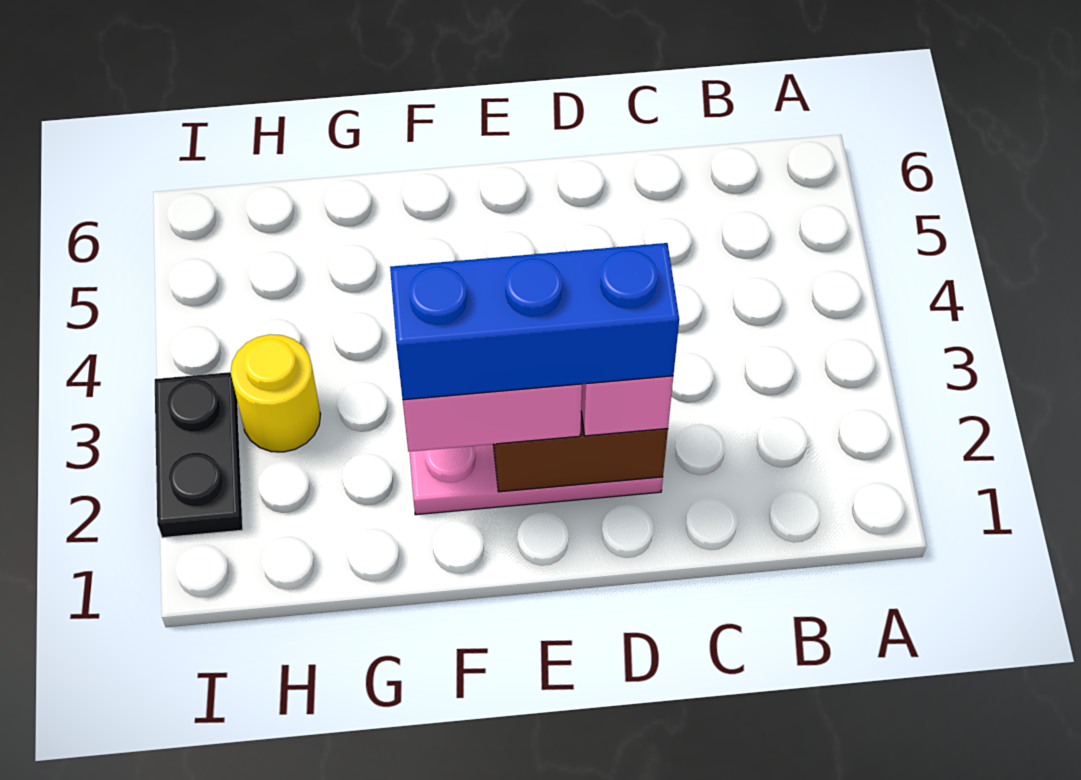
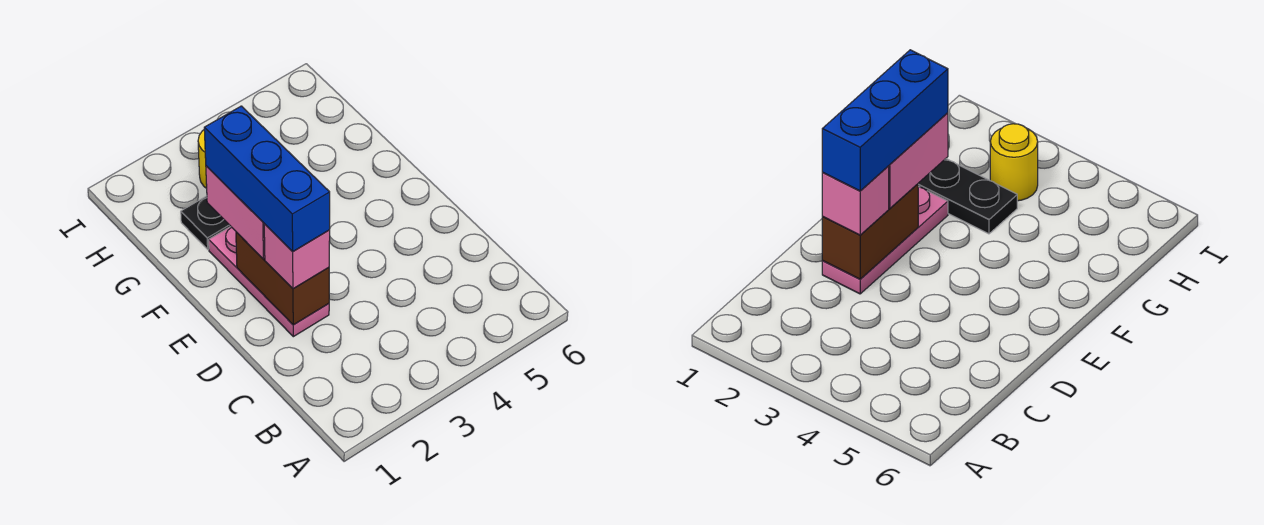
black 1x2 plate [155,372,243,538] -> black 1x2 plate moved to [181,196,231,249]

